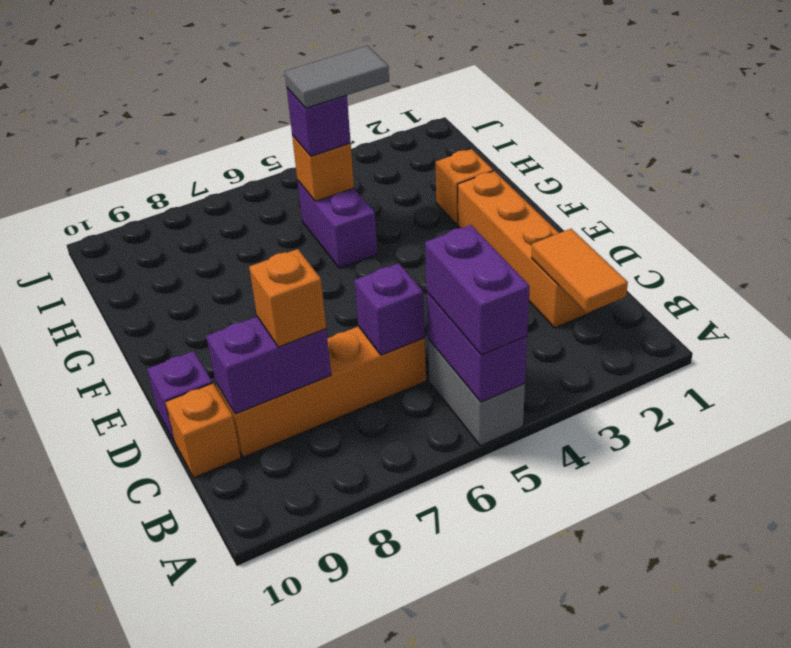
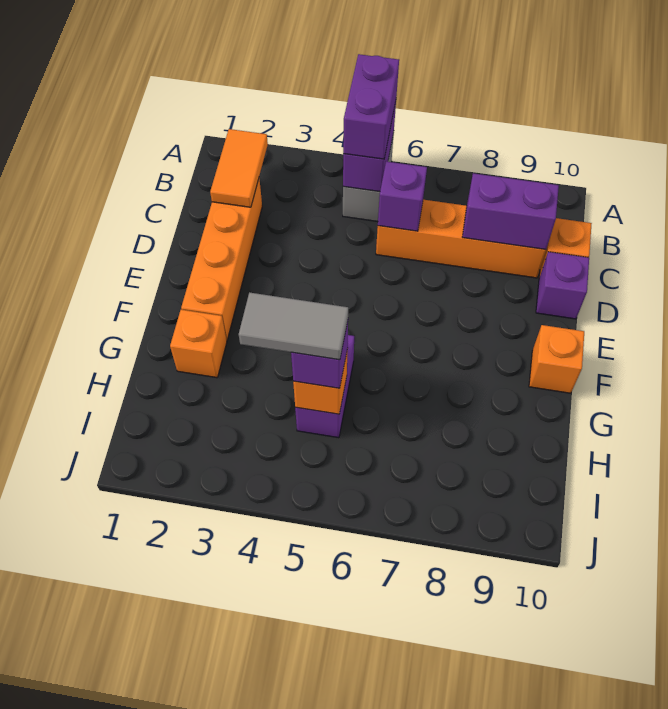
orange 1x1 brick [249,249,326,347] -> orange 1x1 brick moved to [529,325,584,393]

